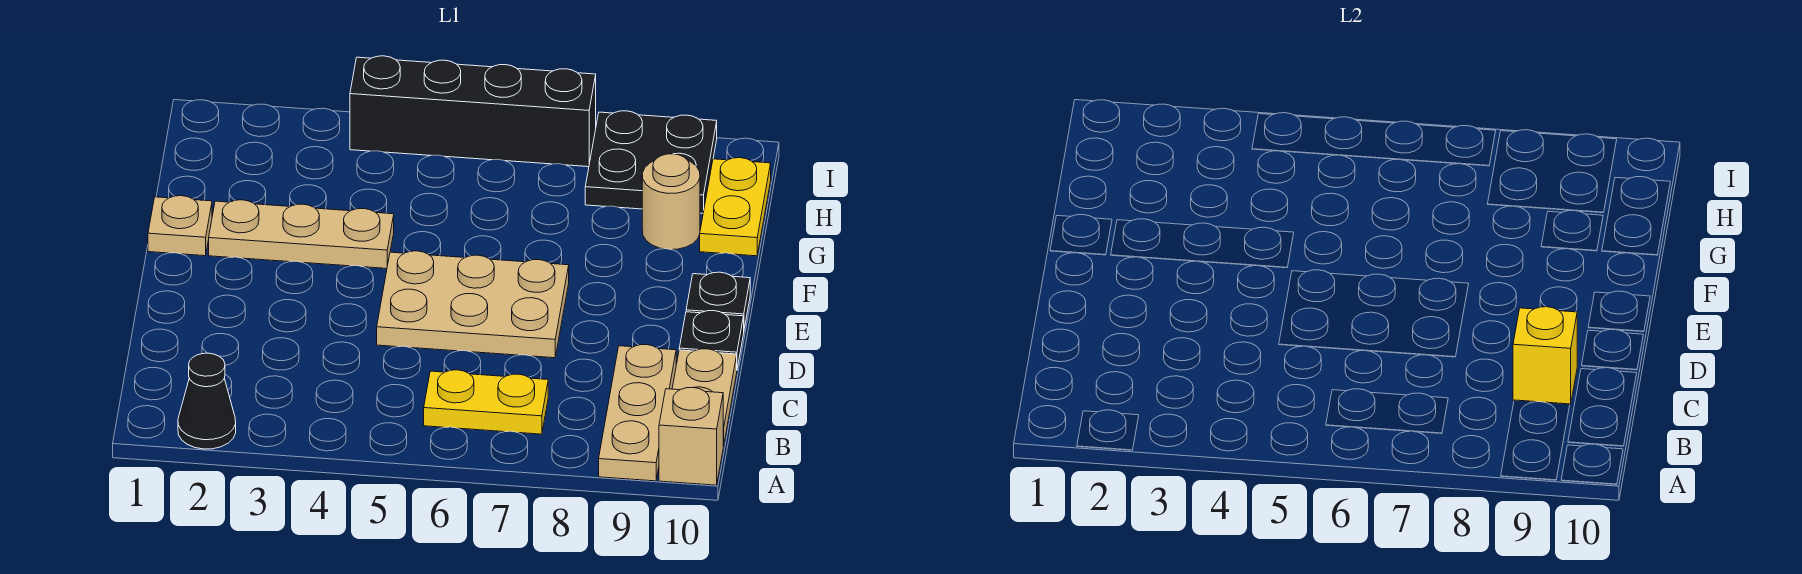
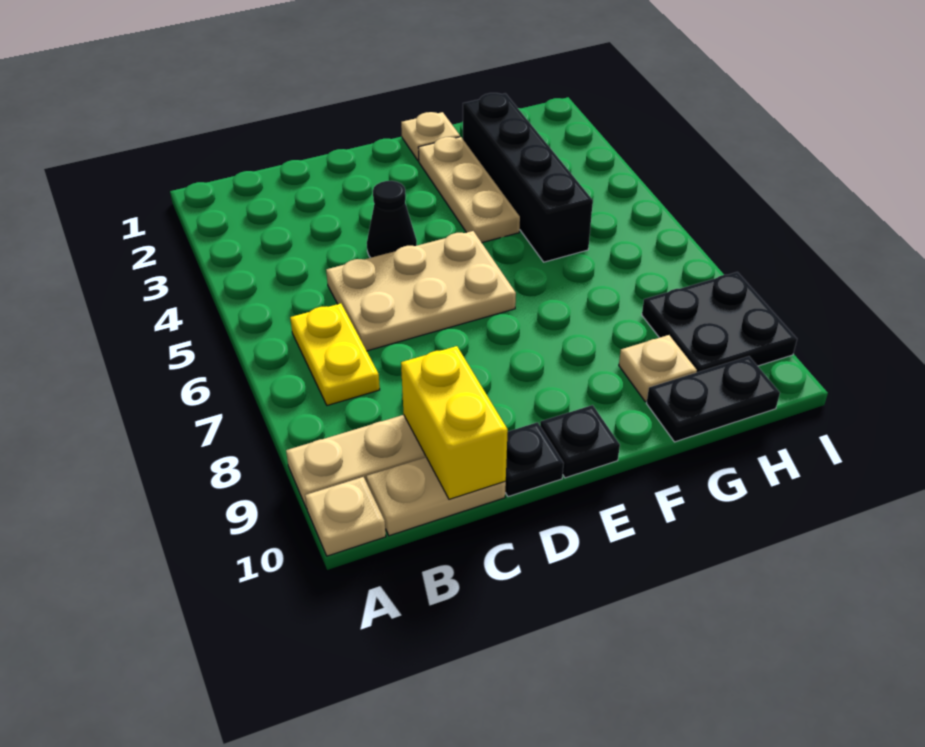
black 1x1 cone [178,353,236,449] -> black 1x1 cone moved to [367,181,417,258]
tan 1x1 brick [659,387,723,485] -> tan 1x1 plate [305,477,386,556]
yellow 1x1 brick [1513,307,1577,405] -> yellow 1x2 brick [401,346,508,499]
tan 2x3 plate [377,251,569,358] -> tan 2x3 plate turned to [326,231,516,351]
tan 1x1 round brick [642,154,700,250] -> tan 1x1 plate [619,335,697,402]
yellow 1x2 plate [700,158,771,256] -> black 1x2 plate [647,356,780,442]
black 1x4 brick [350,56,596,167] -> black 1x4 brick moved to [463,93,593,262]

